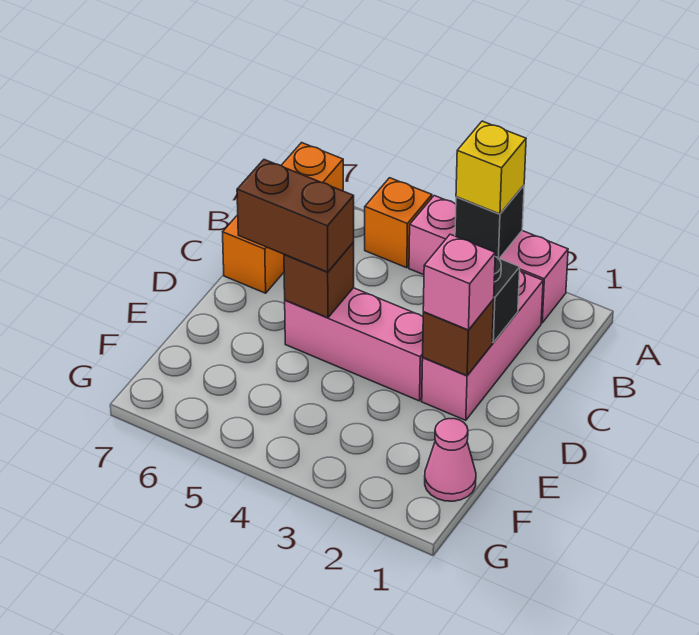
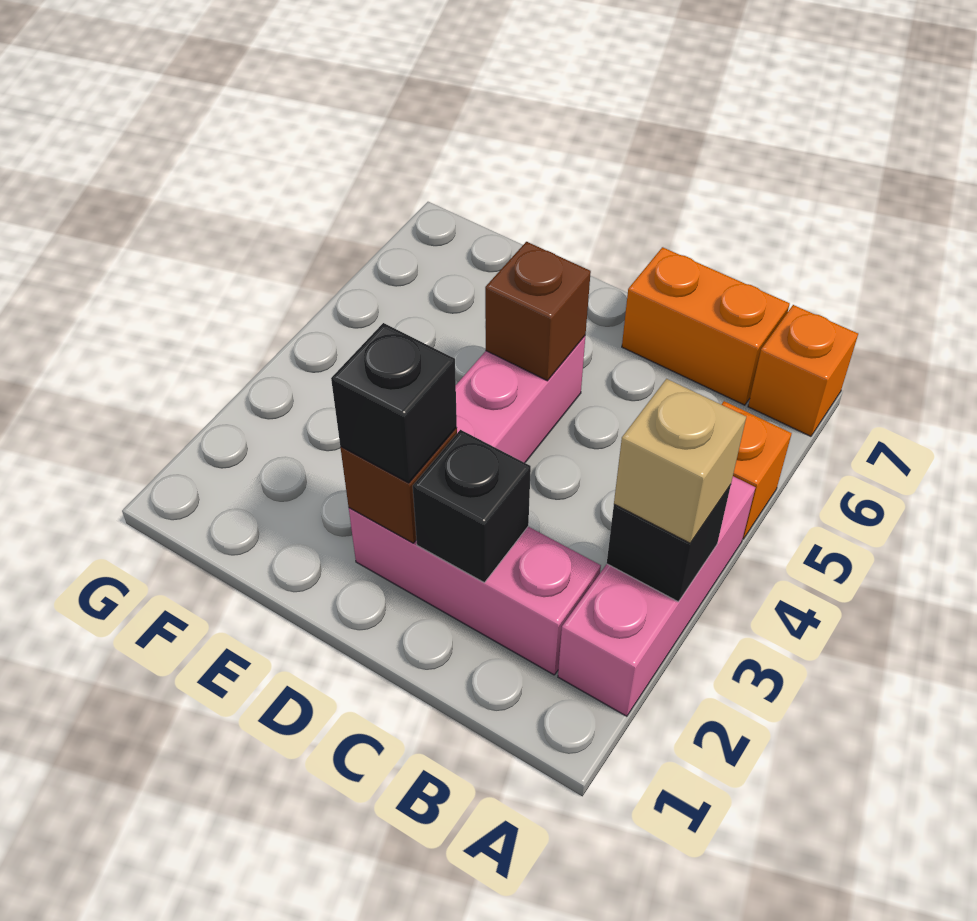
yellow 1x1 brick [456,121,526,214] -> tan 1x1 brick [614,379,746,543]
pink 1x1 brick [423,234,495,330] -> black 1x1 brick [331,323,457,483]
brown 1x2 brick [237,160,354,272] -> none
pink 1x1 cone [425,419,476,501] -> none

